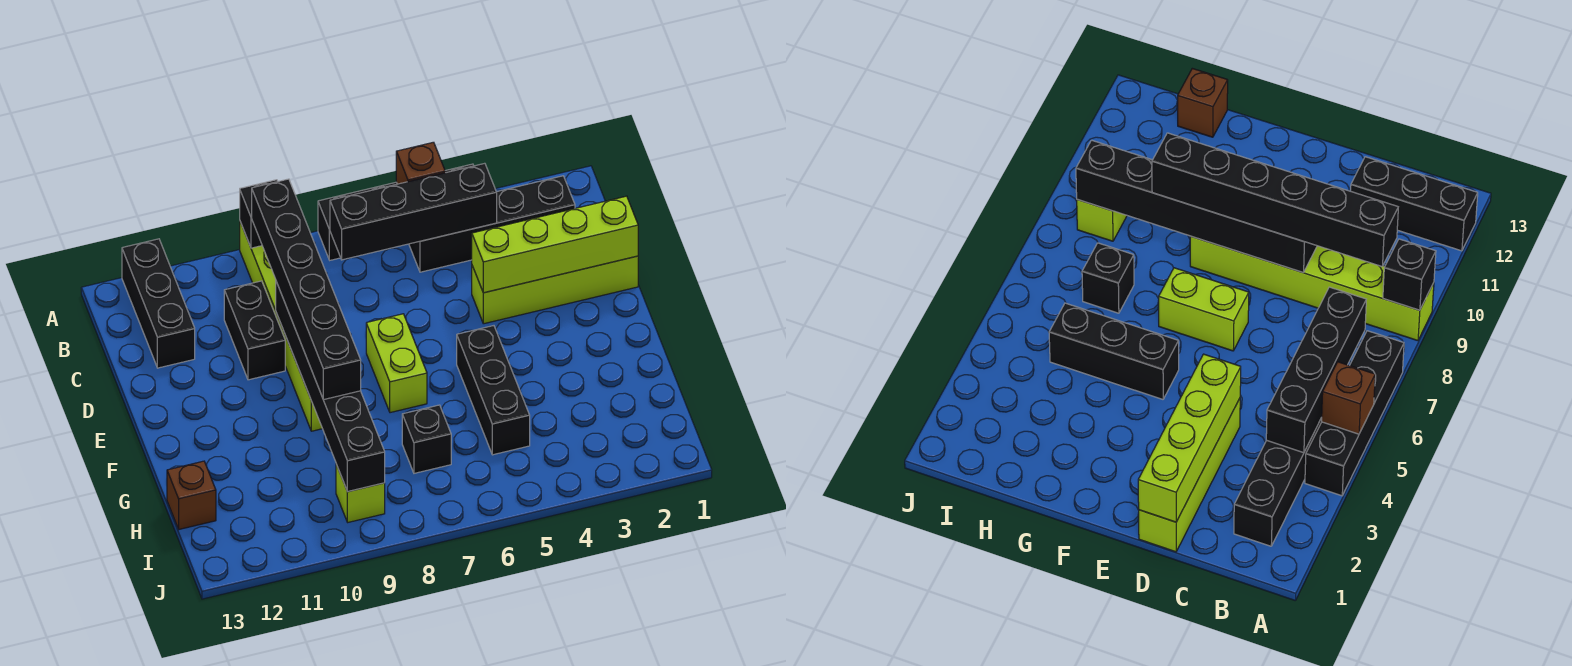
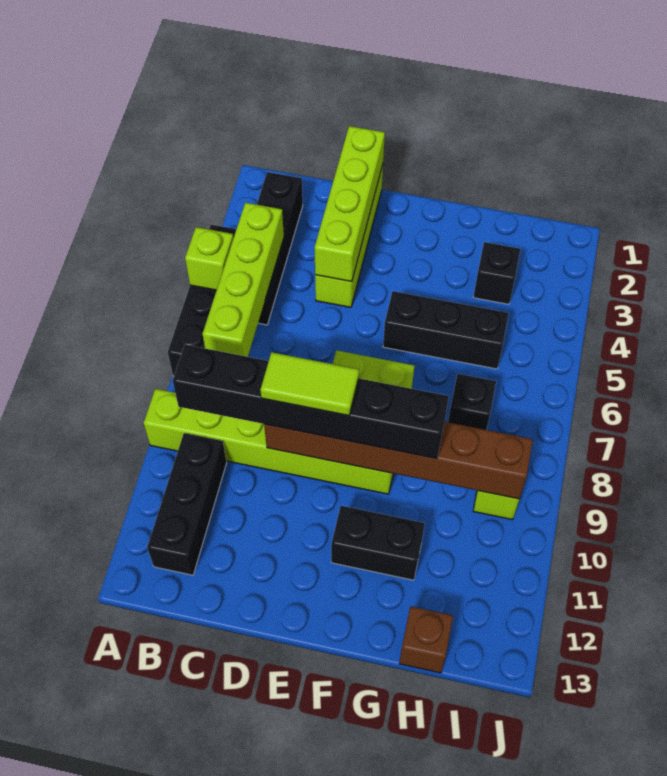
brown 1x1 brick [396,142,445,184] -> lime 1x1 brick [185,227,233,290]
black 1x1 brick [240,180,278,248] -> black 1x1 brick moved to [473,242,520,304]
black 1x3 brick [122,239,195,368] -> black 1x3 brick turned to [147,433,227,575]
black 1x4 brick [330,163,497,260] -> lime 1x4 brick [203,203,284,357]
black 1x2 brick [224,281,285,380] -> black 1x2 brick moved to [331,506,425,580]
black 1x6 brick [276,282,385,492] -> brown 1x6 brick [264,422,533,499]
none -> lime 1x2 tile [261,352,359,416]

